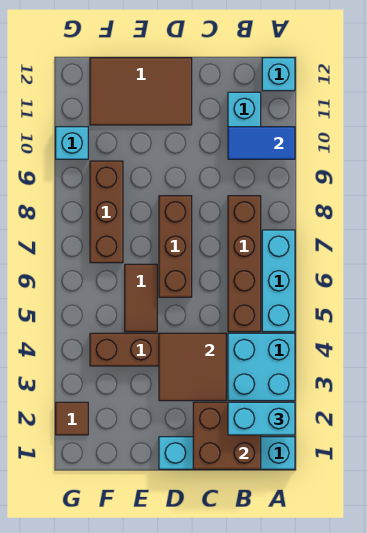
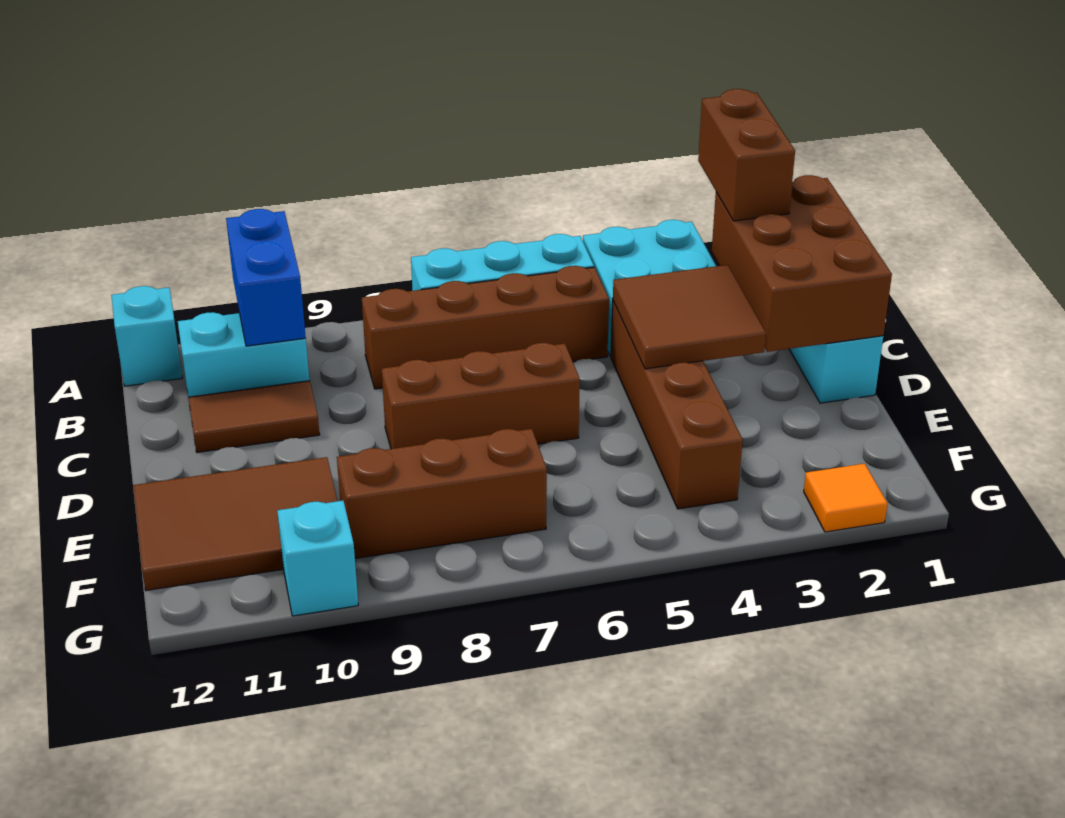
cyan 1x2 brick [228,402,295,435] -> brown 1x2 brick [698,89,795,221]
blue 1x2 tile [228,127,295,159] -> blue 1x2 brick [226,209,306,346]
brown 2x2 brick [193,402,261,469] -> brown 2x3 brick [712,175,892,352]
brown 2x3 tile [90,58,192,125] -> brown 2x3 tile turned to [133,457,337,590]
brown 1x2 tile [125,264,157,332] -> brown 1x2 tile moved to [188,381,320,453]
brown 1x1 tile [56,402,88,435] -> orange 1x1 tile [804,464,888,532]

